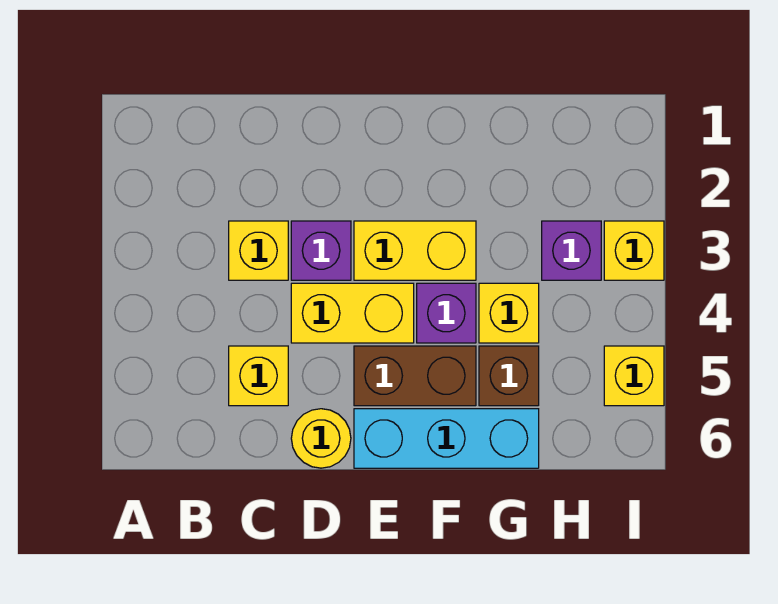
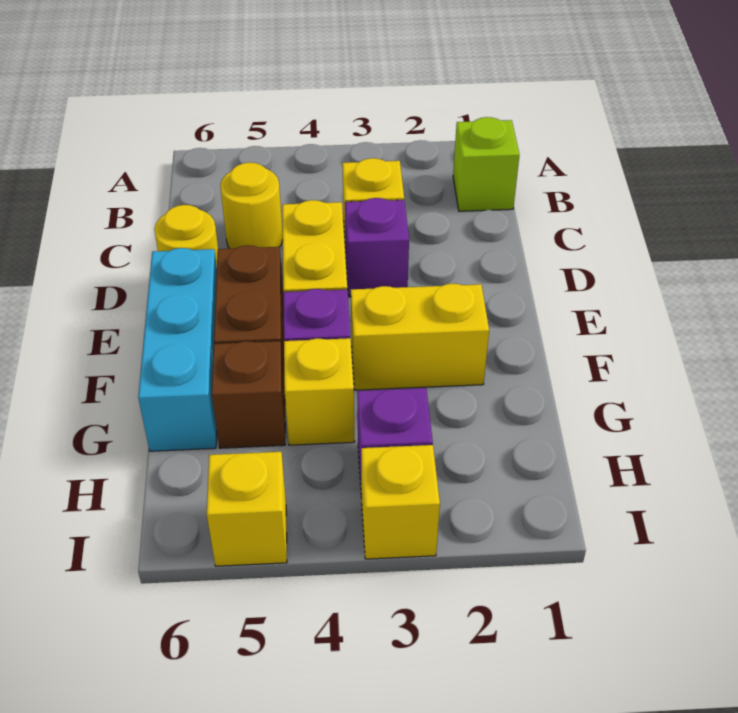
none -> lime 1x1 brick [453,117,519,211]
yellow 1x1 brick [229,346,288,406] -> yellow 1x1 round brick [220,163,283,249]
yellow 1x2 brick [354,221,476,280] -> yellow 1x2 brick turned to [351,284,489,390]

